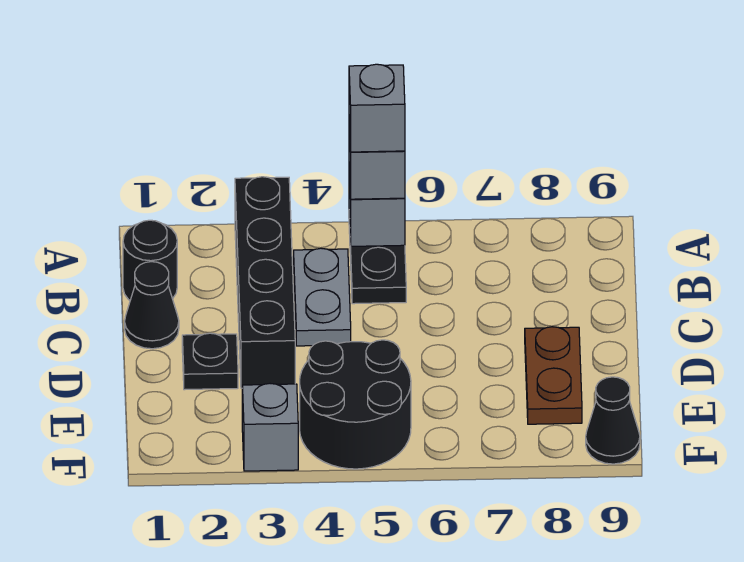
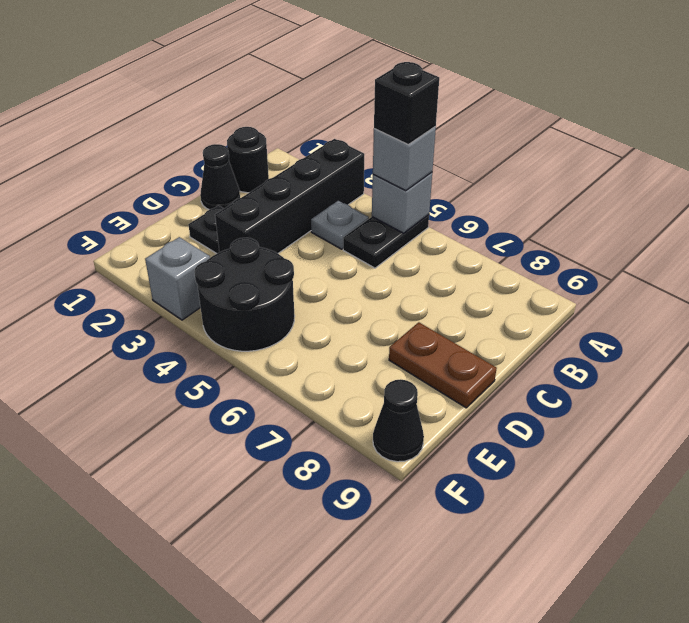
grey 1x1 brick [349,64,405,152] -> black 1x1 brick [374,62,439,144]
grey 1x2 plate [294,248,351,346] -> grey 1x1 plate [311,201,369,249]
brown 1x2 plate [525,327,582,424] -> brown 1x2 plate turned to [389,322,497,408]

